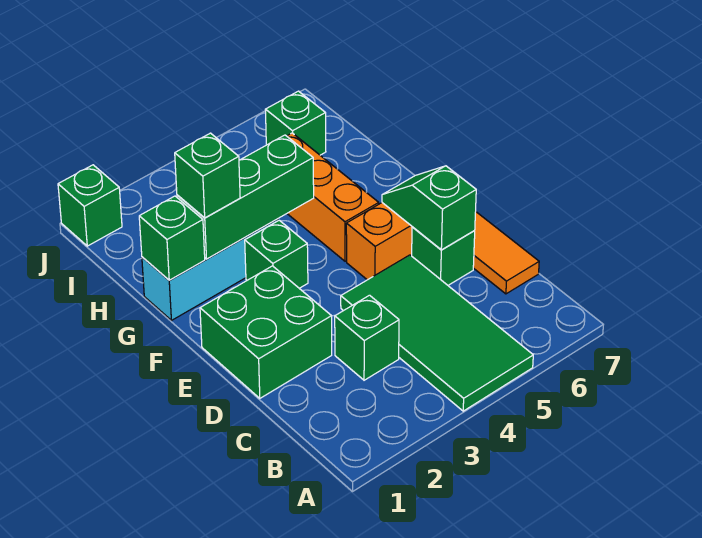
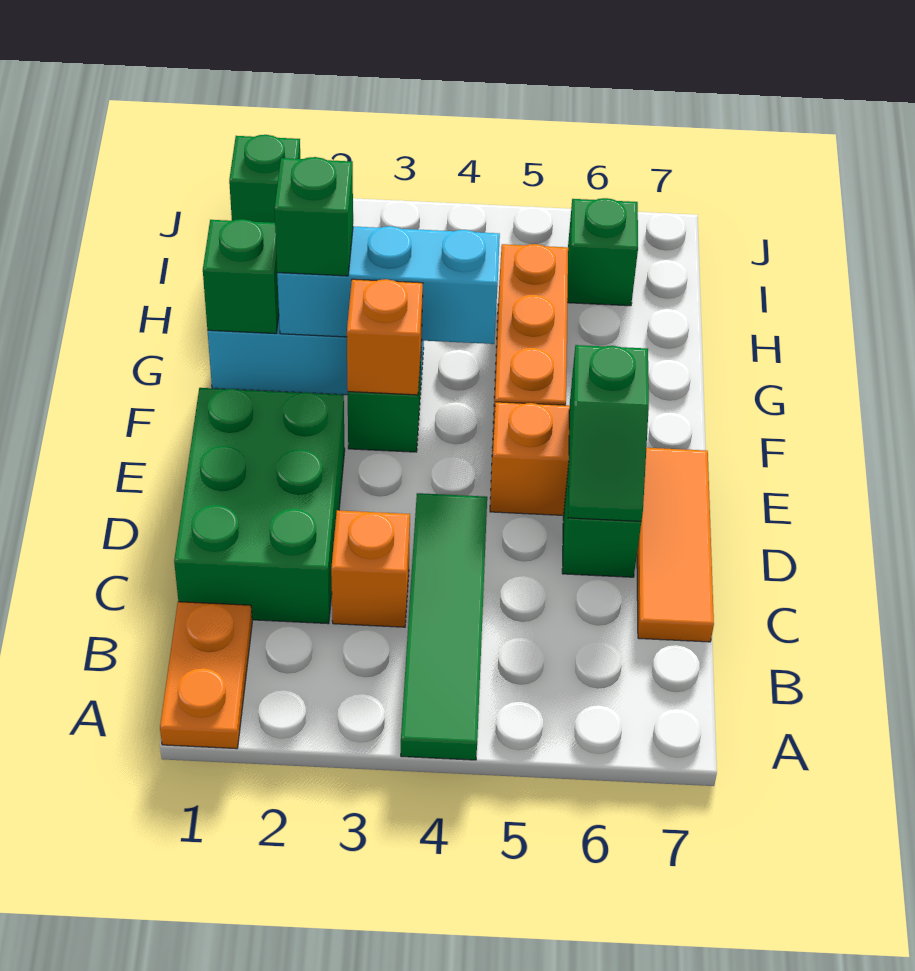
none -> orange 1x2 plate [160,602,252,749]
green 2x4 tile [341,255,533,411] -> green 1x4 tile [401,493,487,760]
green 1x1 brick [335,295,399,380] -> orange 1x1 brick [331,510,410,627]
green 2x2 brick [200,266,332,398] -> green 2x3 brick [174,388,345,624]
green 1x2 slope [382,166,476,250] -> green 1x2 slope turned to [568,345,649,521]
none -> orange 1x1 brick [347,279,423,395]
green 1x3 brick [177,135,314,259] -> cyan 1x3 brick [277,226,500,344]

